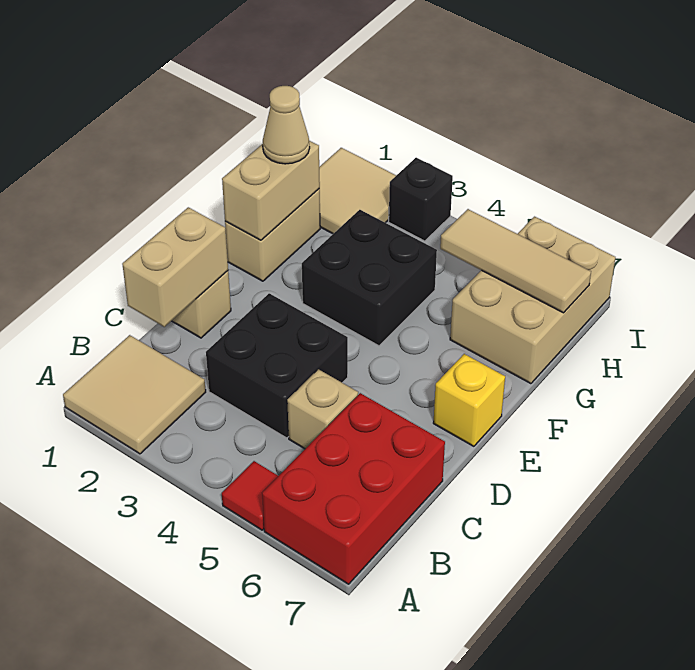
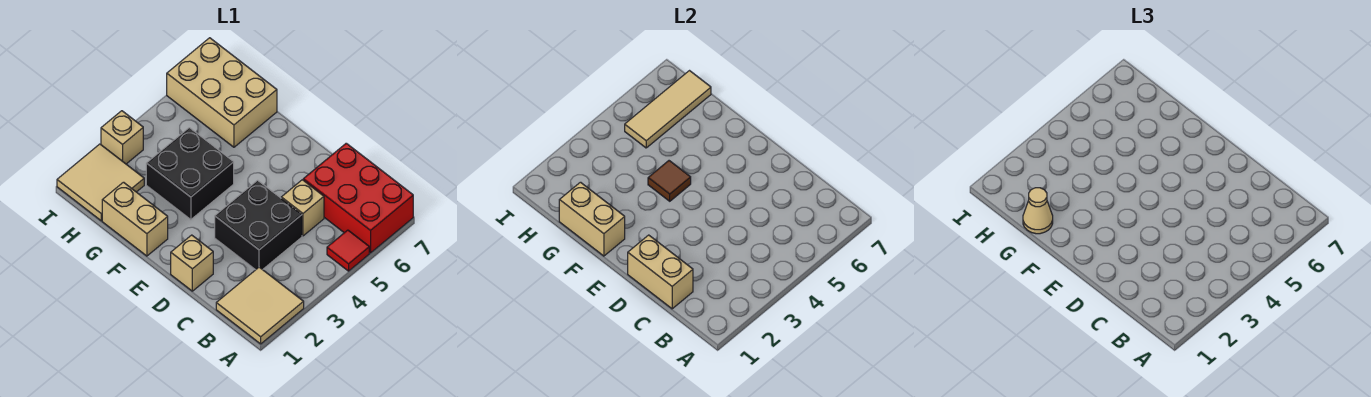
yellow 1x1 brick [433,354,505,446] -> none
none -> brown 1x1 tile [648,161,691,201]
black 1x1 brick [389,158,453,241] -> tan 1x1 brick [101,111,143,164]

